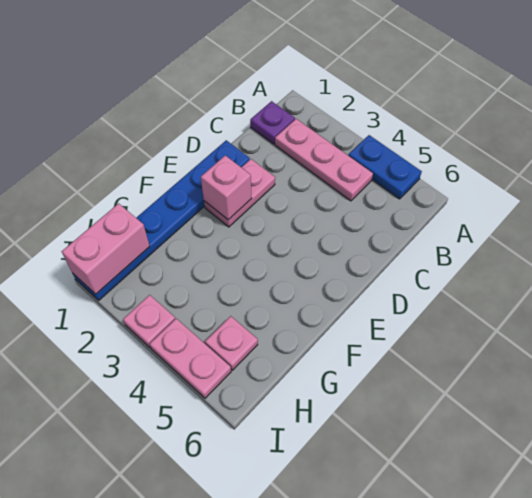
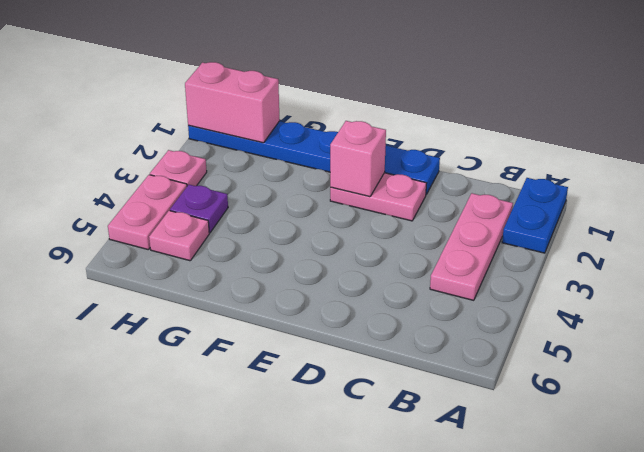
blue 1x2 plate [348,135,422,199] -> blue 1x2 plate moved to [502,178,568,253]
purple 1x1 plate [250,101,295,144] -> purple 1x1 plate moved to [170,185,228,233]

